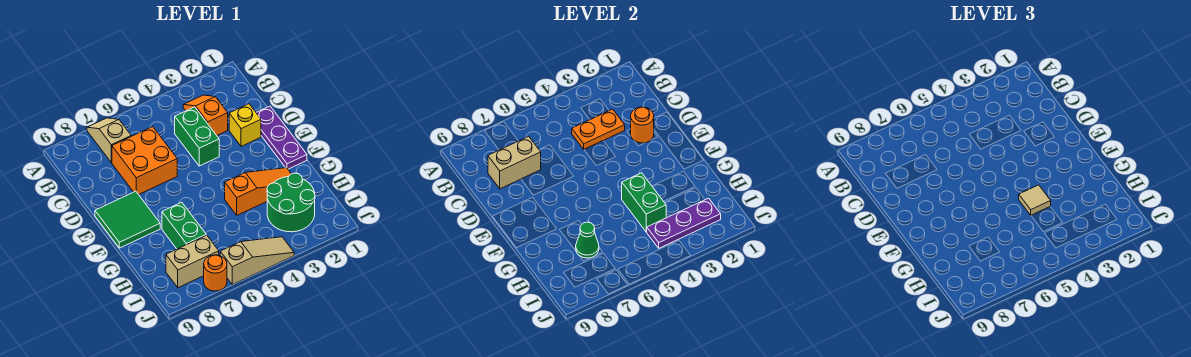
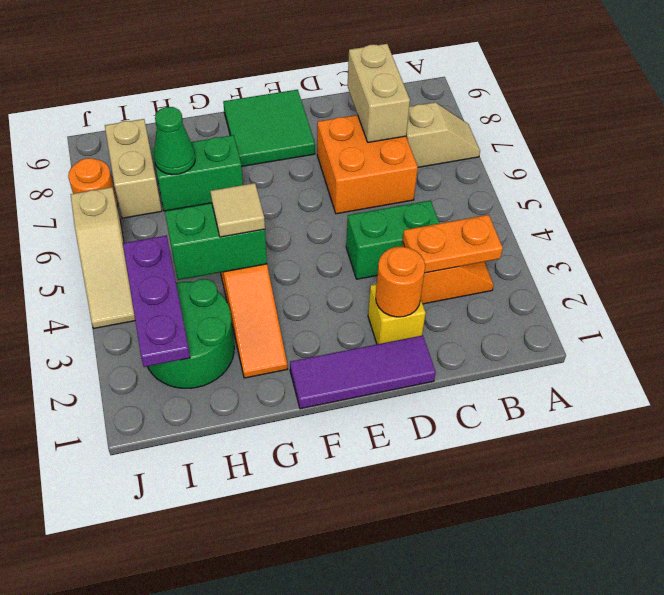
orange 1x2 plate [572,109,625,149] -> orange 1x2 plate turned to [403,215,503,273]
purple 1x3 plate [256,106,307,169] -> purple 1x3 tile [290,335,436,409]

